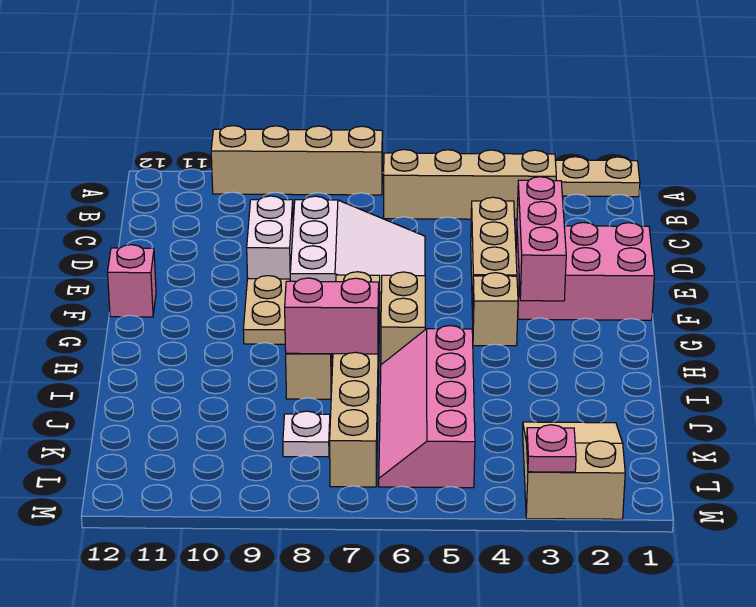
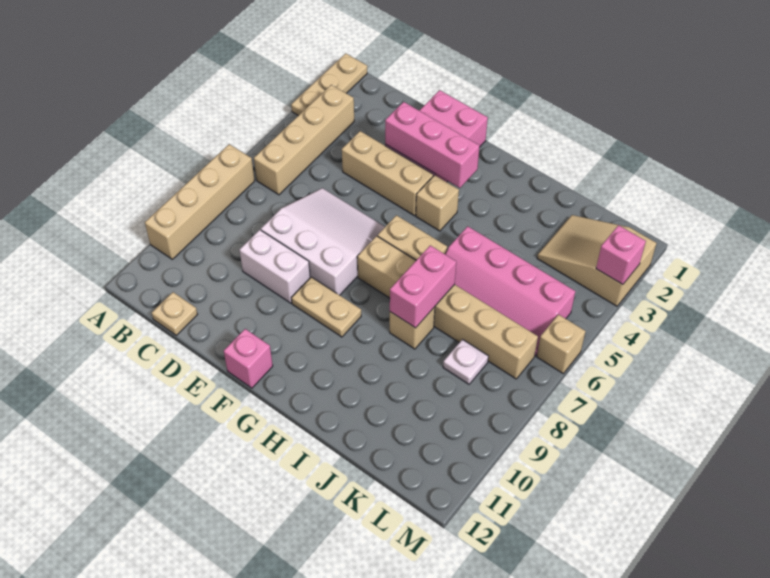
none -> tan 1x1 plate [152,292,198,335]
pink 1x1 plate [527,425,576,472] -> pink 1x1 brick [596,225,646,285]
none -> tan 1x1 brick [537,315,586,373]

